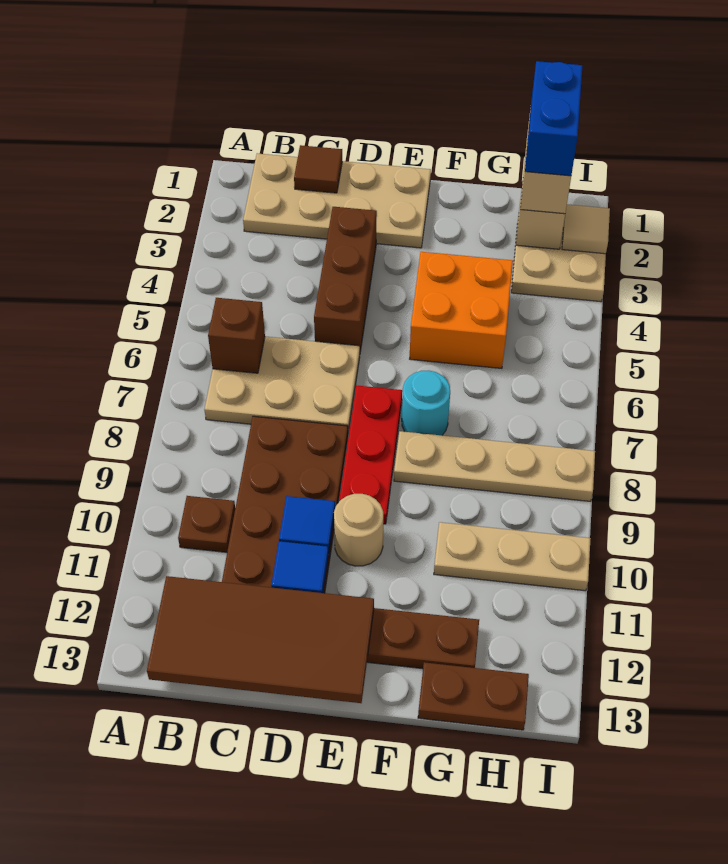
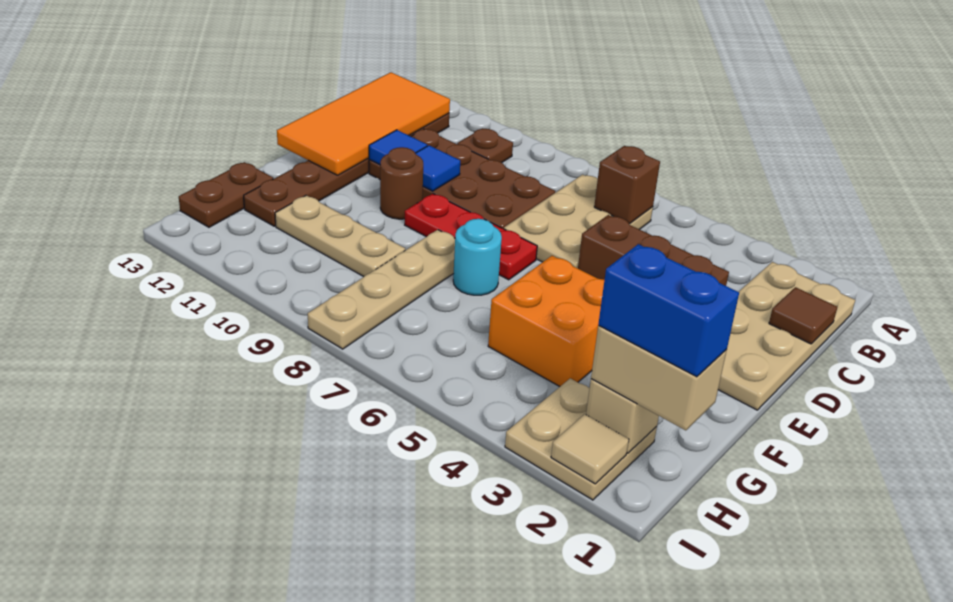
brown 2x4 tile [147,576,374,703] -> orange 2x4 tile [277,72,450,175]
tan 1x1 round brick [334,494,383,566] -> brown 1x1 round brick [380,147,423,219]
tan 1x3 plate [434,522,591,591] -> tan 1x3 plate turned to [275,195,405,277]

